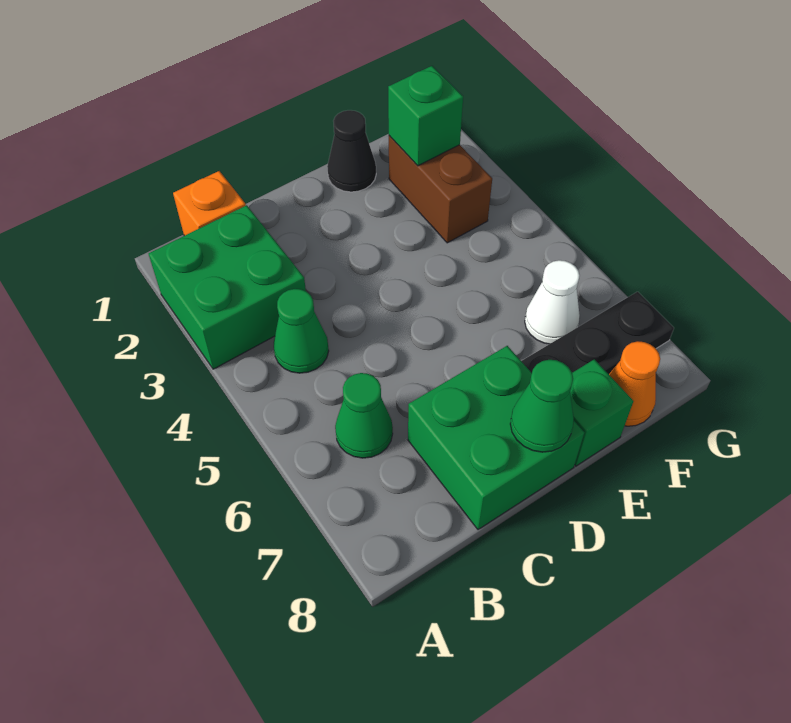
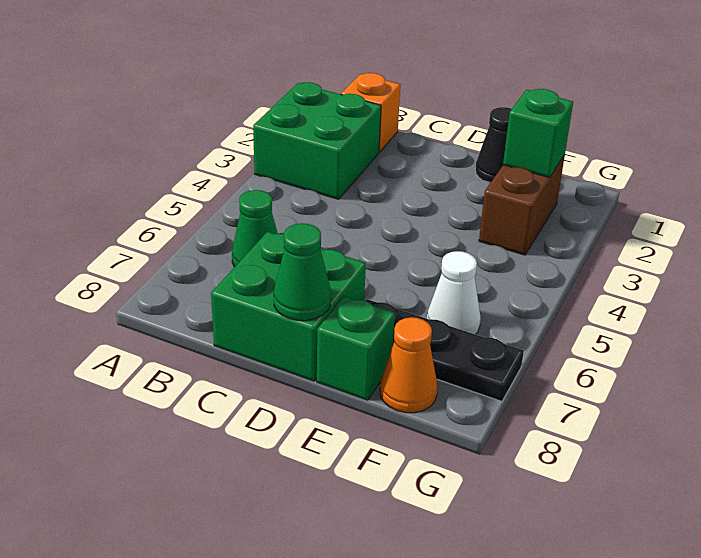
green 1x1 cone [274,289,329,373] -> none

